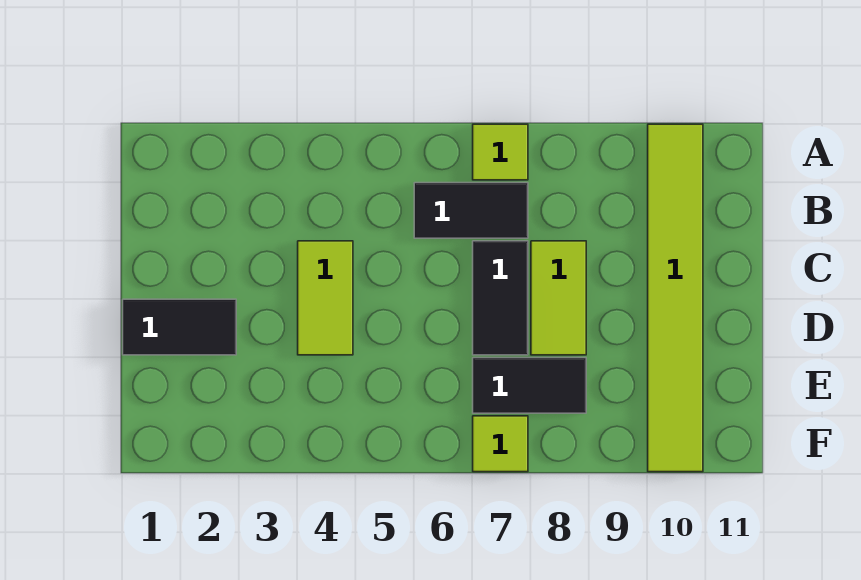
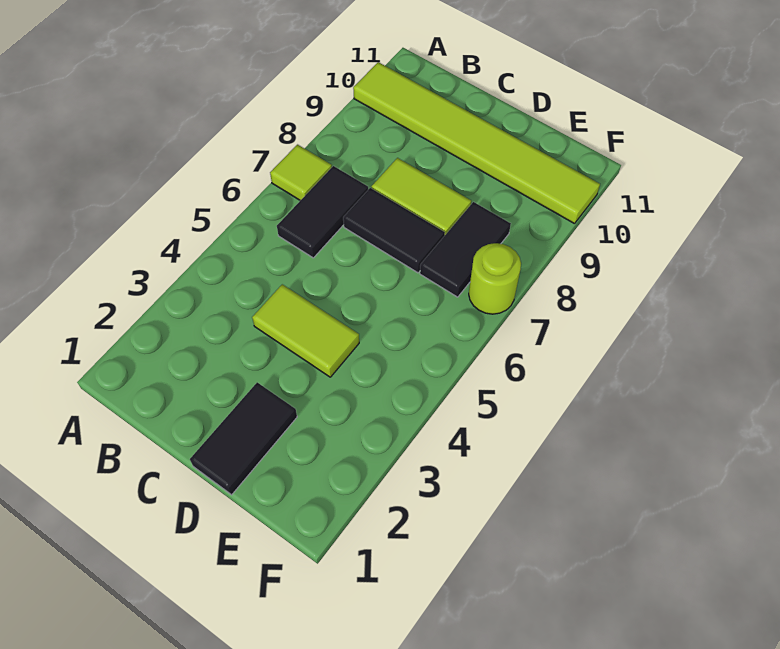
lime 1x1 tile [473,416,528,472] -> lime 1x1 round brick [469,243,521,314]

